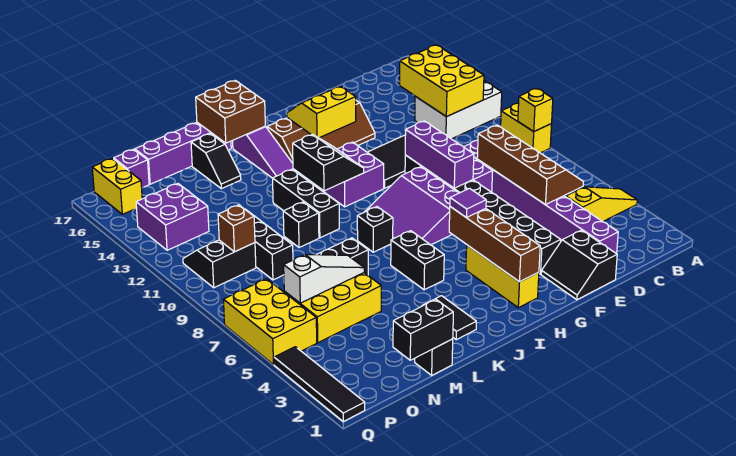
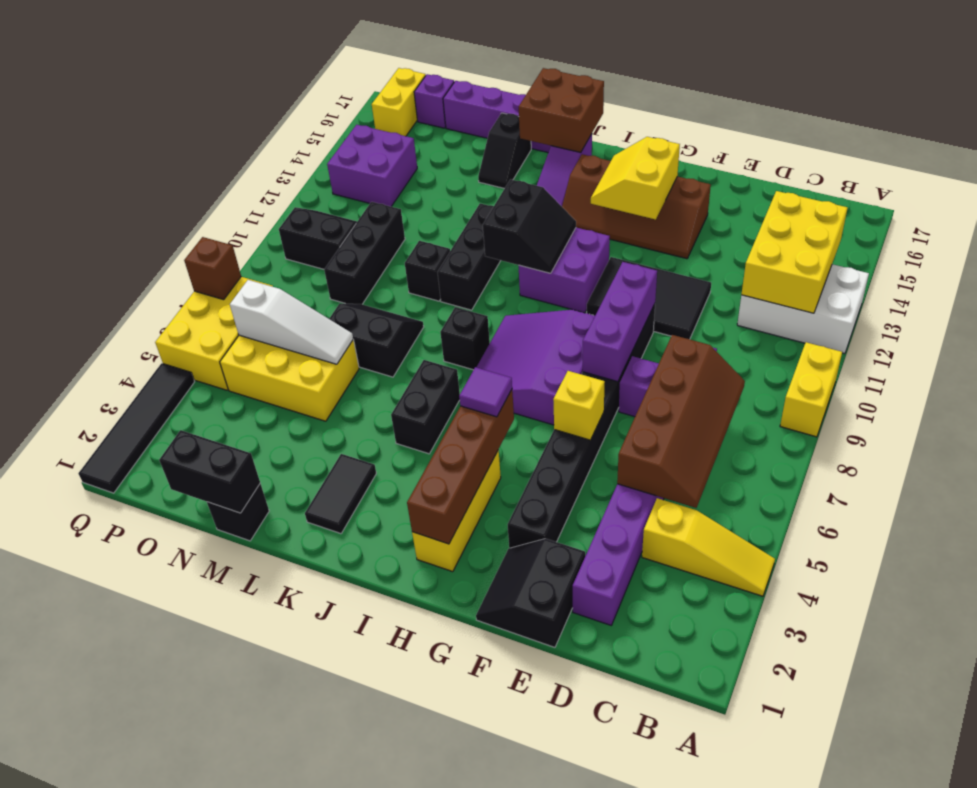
yellow 1x1 brick [518,88,553,131] -> yellow 1x1 brick moved to [553,371,605,440]
yellow 2x2 slope [287,86,356,138] -> yellow 2x2 slope turned to [591,137,680,220]
brown 1x1 brick [218,205,255,252] -> brown 1x1 brick moved to [184,237,241,300]

